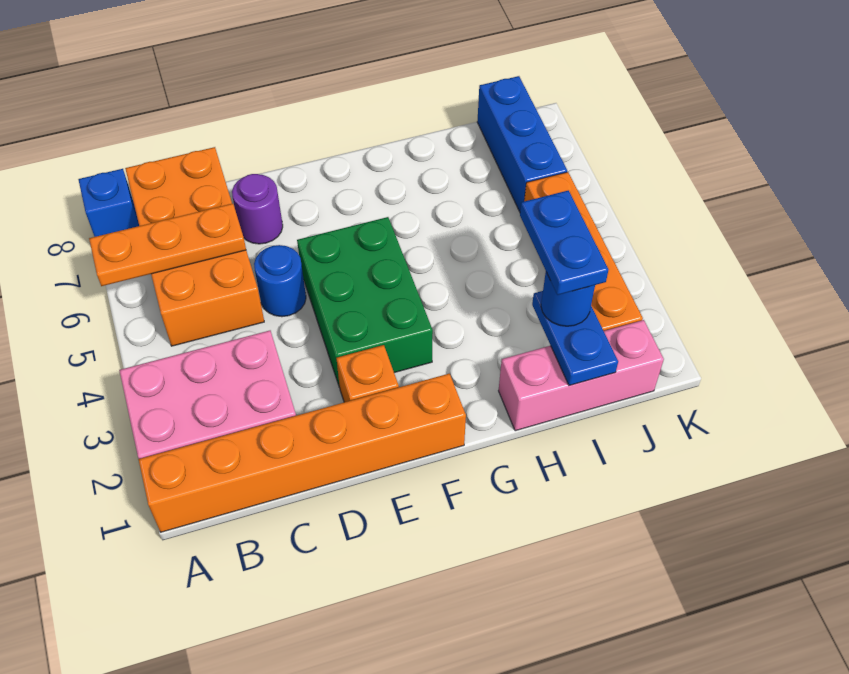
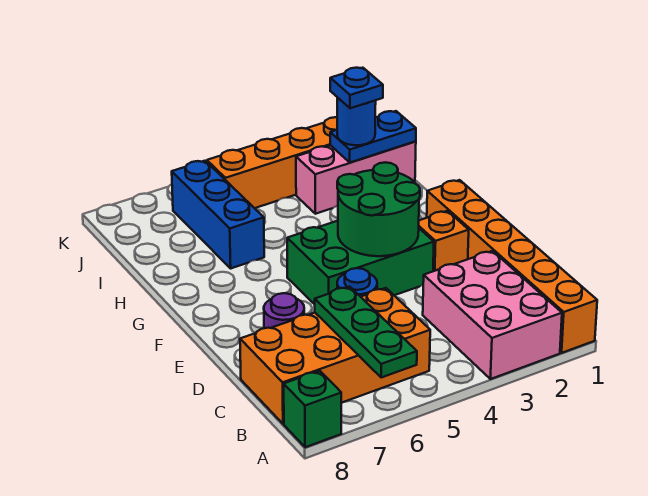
orange 1x3 plate [89,204,246,286] -> green 1x3 plate [315,287,417,378]
blue 1x1 brick [78,169,139,237] -> green 1x1 brick [284,371,341,447]
none -> green 2x2 round brick [337,162,420,256]
pink 1x3 brick [499,320,664,431] -> pink 1x3 brick turned to [296,141,416,214]
blue 1x2 plate [520,190,608,295] -> blue 1x1 plate [330,68,383,108]
blue 1x3 brick [477,76,567,212] -> blue 1x3 brick turned to [172,161,264,268]

